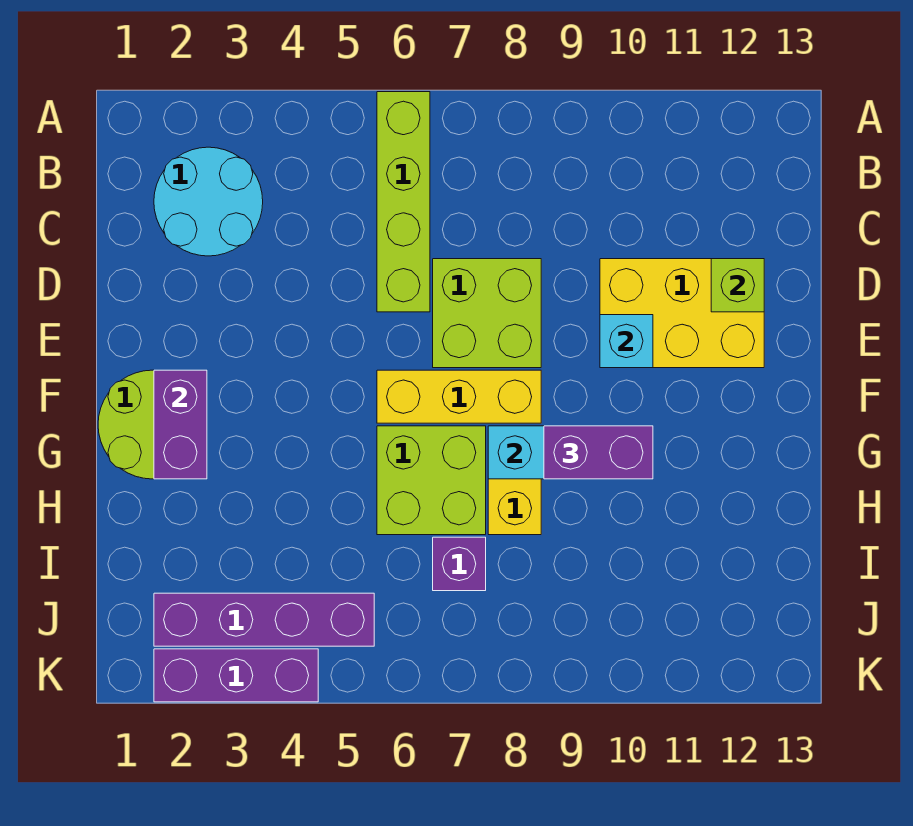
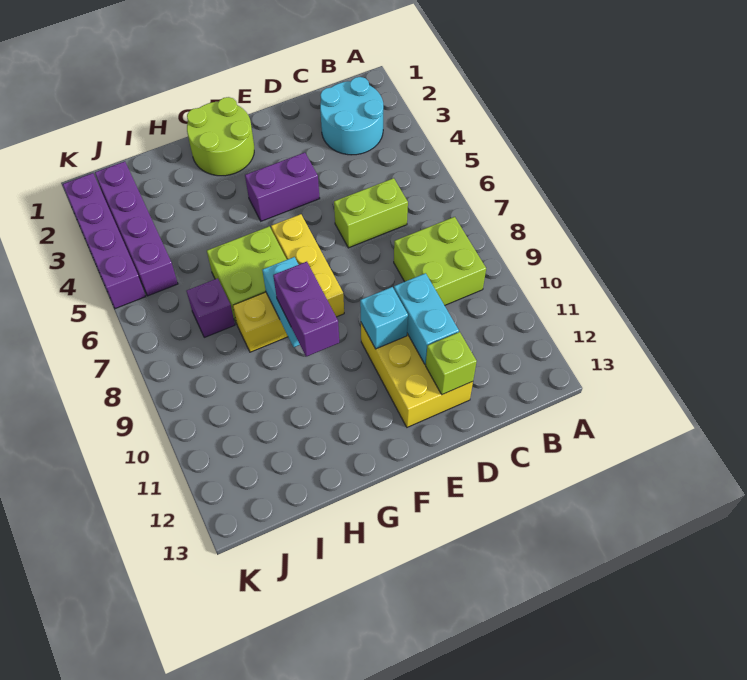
lime 1x4 brick [377,92,430,312] -> lime 1x2 brick [334,178,408,248]
lime 2x2 brick [433,259,541,368] -> lime 2x2 brick moved to [394,217,486,305]
none -> cyan 1x2 brick [394,273,459,364]
purple 1x2 brick [154,370,207,479] -> purple 1x2 brick moved to [245,153,320,221]
purple 1x3 brick [154,649,318,702] -> purple 1x4 brick [63,173,146,309]

